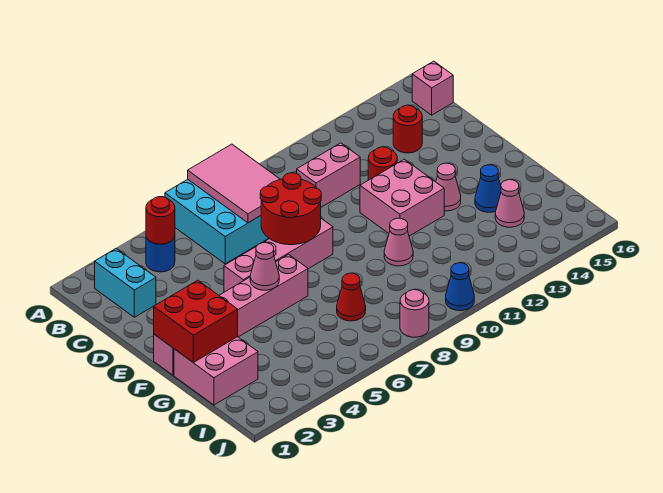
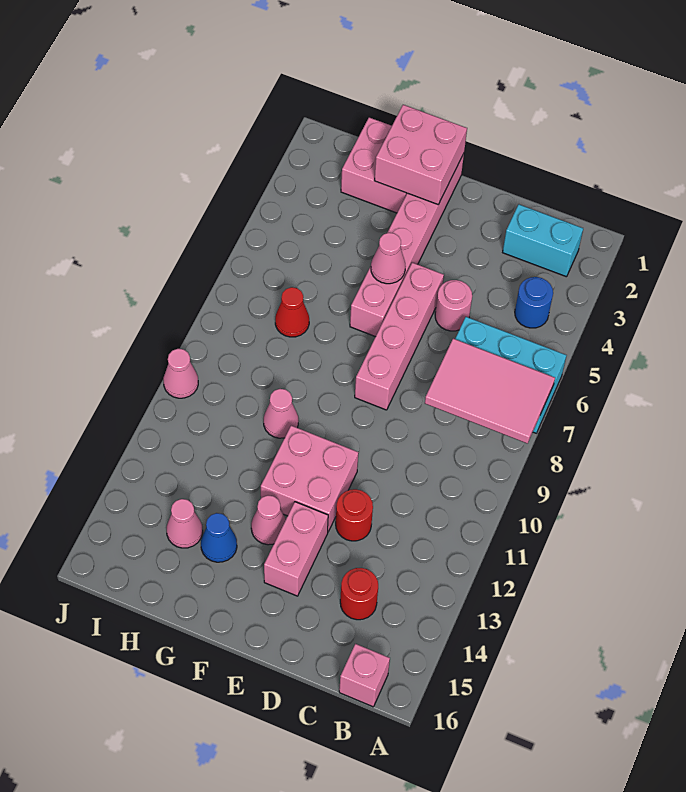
red 1x1 round brick [146,197,175,244] -> none
pink 1x2 brick [297,143,360,207] -> pink 1x2 brick moved to [264,502,328,596]
red 2x2 round brick [260,173,321,245] -> none
red 2x2 brick [154,280,238,362] -> pink 2x2 brick [374,105,467,204]
pink 1x1 round brick [400,290,429,337] -> pink 1x1 round brick moved to [435,280,472,331]
blue 1x1 cone [446,263,474,311] -> pink 1x1 cone [163,349,198,398]

